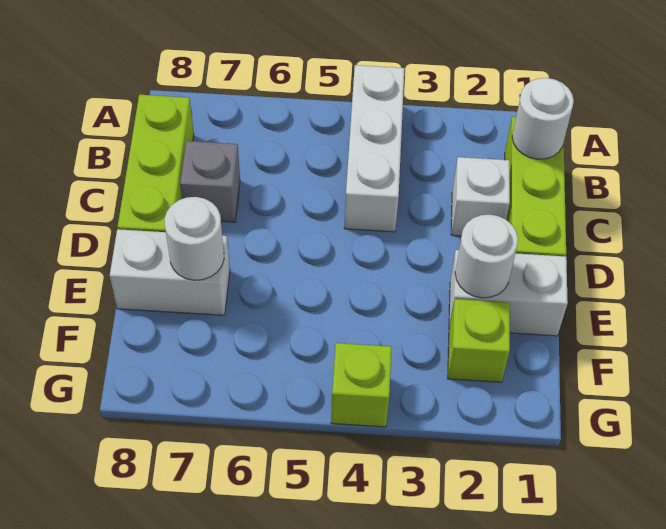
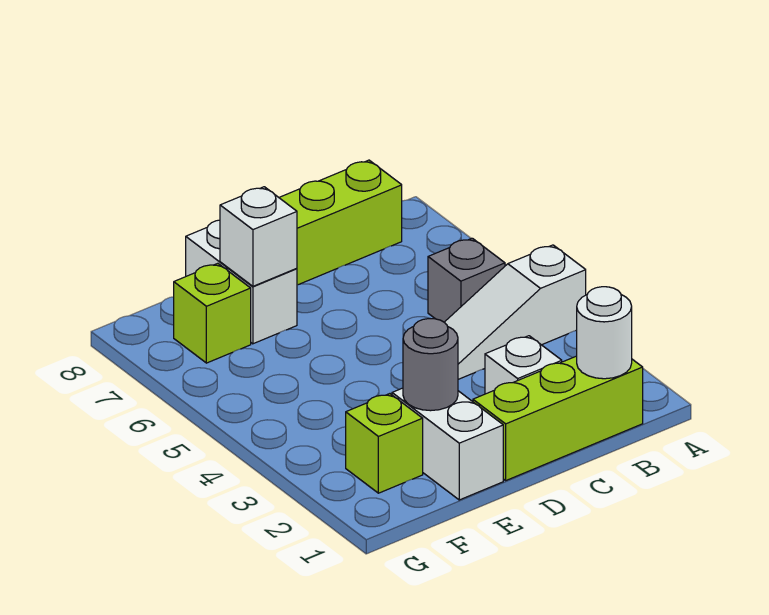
white 1x3 brick [344,65,405,232] -> white 1x3 slope [445,245,586,379]
grey 1x1 brick [180,141,240,222] -> grey 1x1 brick moved to [428,238,505,322]
white 1x1 round brick [455,214,518,298] -> grey 1x1 round brick [403,319,458,411]
white 1x1 round brick [164,197,224,280] -> white 1x1 brick [220,187,297,286]
lime 1x1 brick [331,343,392,427] -> lime 1x1 brick moved to [174,263,251,363]

